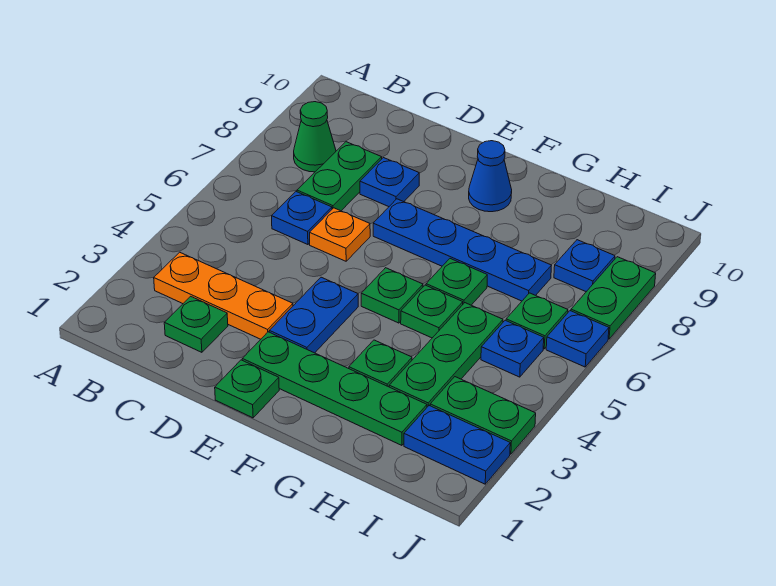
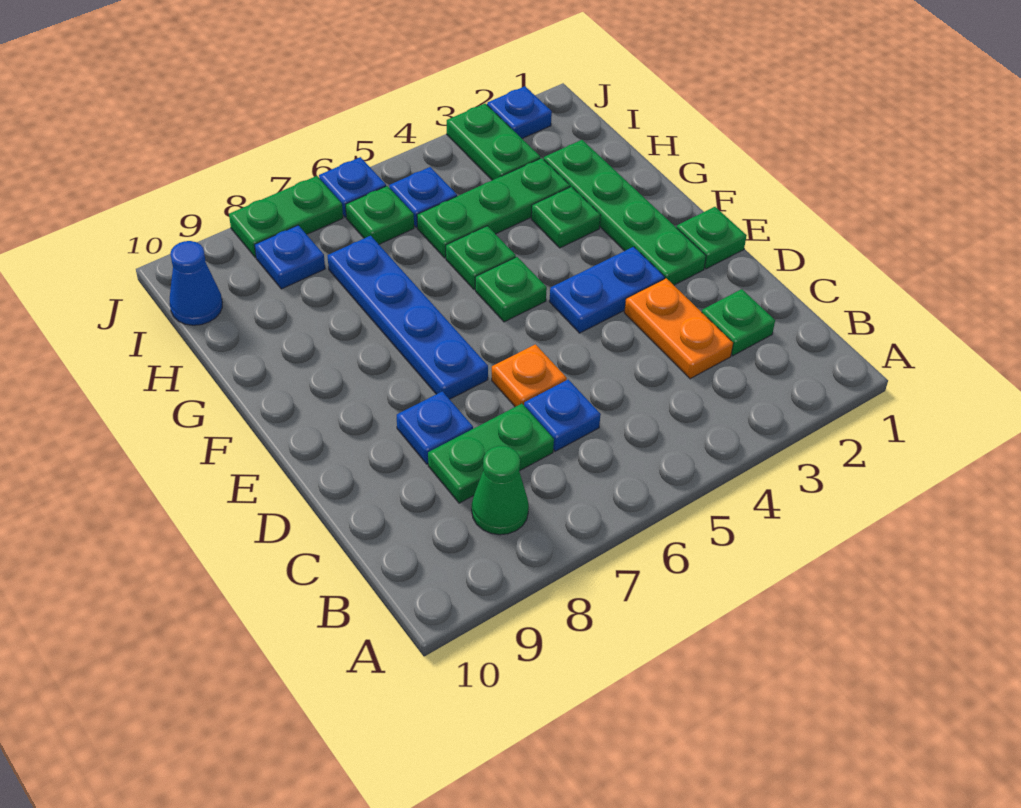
orange 1x3 plate [154,252,293,339] -> orange 1x2 plate [624,278,733,379]
blue 1x1 cone [469,141,512,212] -> blue 1x1 cone moved to [170,241,222,325]
green 1x1 plate [426,259,487,305] -> none
blue 1x2 plate [404,406,510,484] -> blue 1x1 plate [487,86,552,138]

